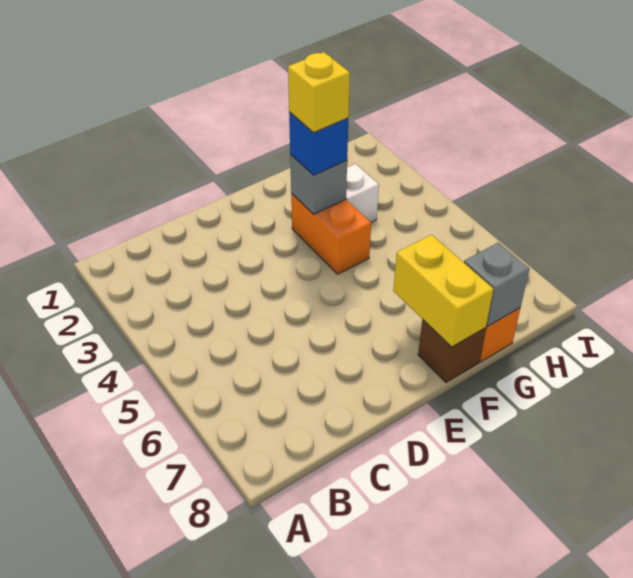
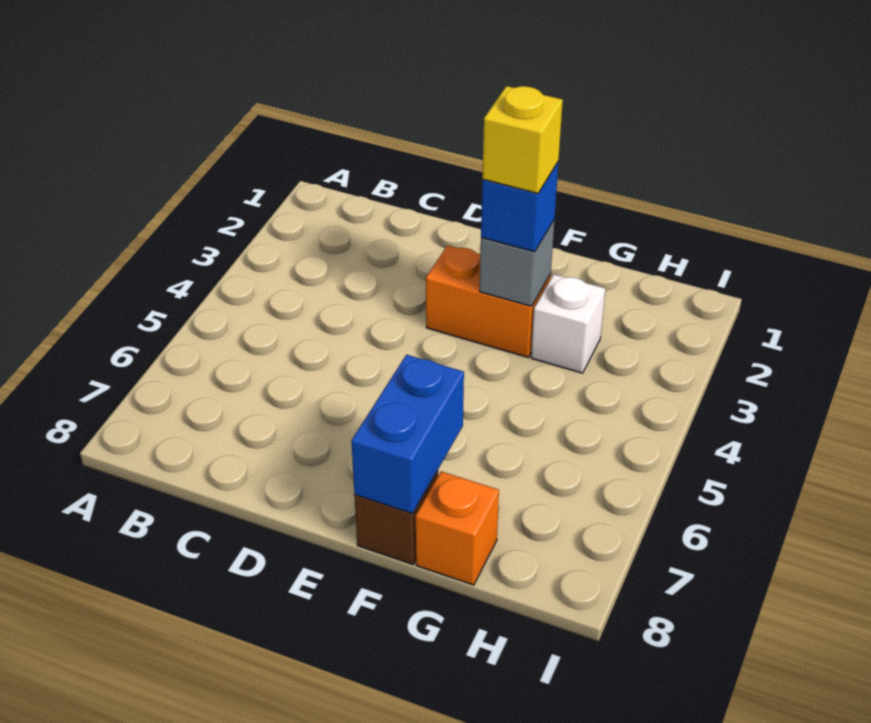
orange 1x2 brick [291,193,371,274] -> orange 1x2 brick turned to [426,245,551,358]
yellow 1x2 brick [393,235,493,347] -> blue 1x2 brick [351,355,464,514]
grey 1x1 brick [464,243,529,326] -> none

